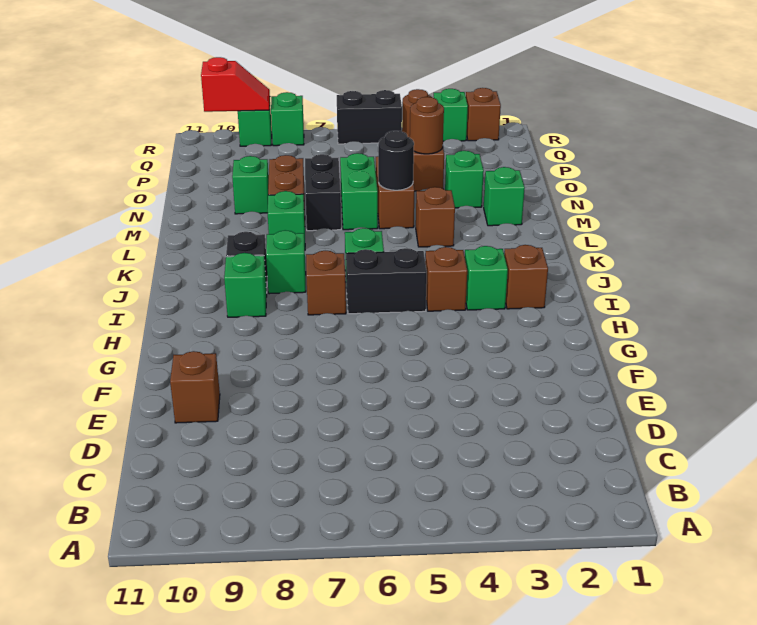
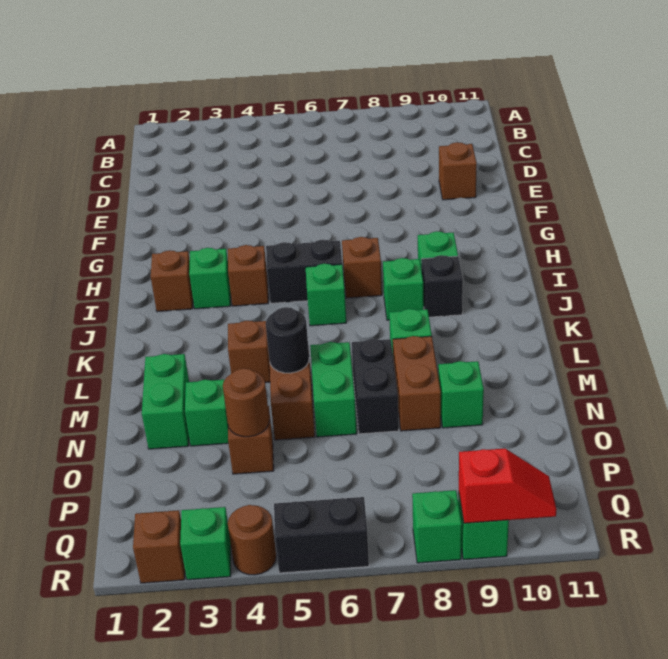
green 1x1 brick [484,167,525,226] -> green 1x2 brick [142,354,189,449]
red 1x2 slope [201,57,270,112] -> red 1x2 slope turned to [459,449,556,523]

